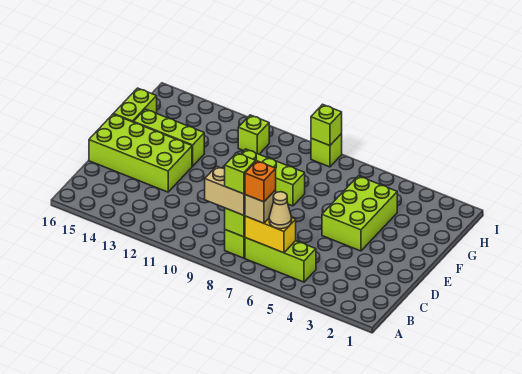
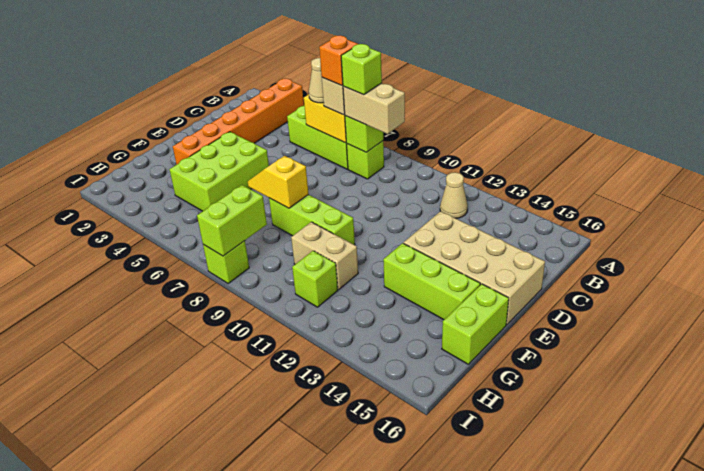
none -> orange 1x6 brick [173,79,304,165]
none -> tan 1x1 cone [440,172,468,218]
lime 2x4 brick [89,114,192,192] -> tan 2x4 brick [403,211,545,325]
none -> yellow 1x2 slope [248,156,309,208]
none -> tan 1x2 brick [291,222,358,289]
lime 1x1 brick [311,104,342,146] -> lime 1x2 brick [197,185,267,256]

